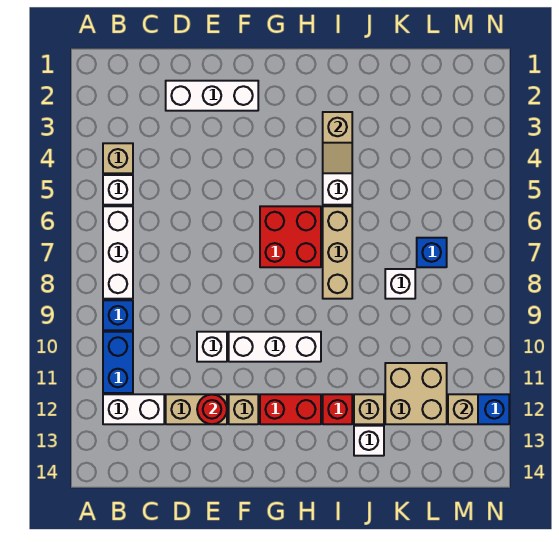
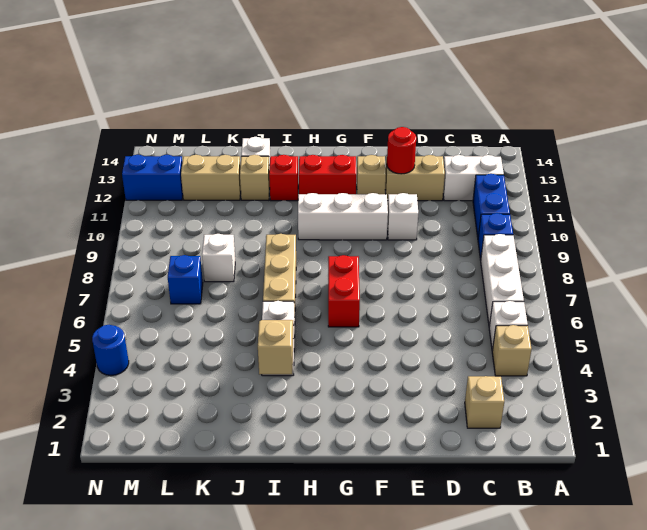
white 1x3 brick [166,81,258,111] -> none
red 2x2 brick [260,206,321,267] -> red 1x2 brick [328,255,360,327]
tan 2x2 brick [385,363,447,424] -> tan 1x2 brick [181,155,241,200]
tan 1x1 brick [448,394,478,424] -> tan 1x1 brick moved to [465,376,504,428]
none -> blue 1x1 round brick [92,325,129,375]

